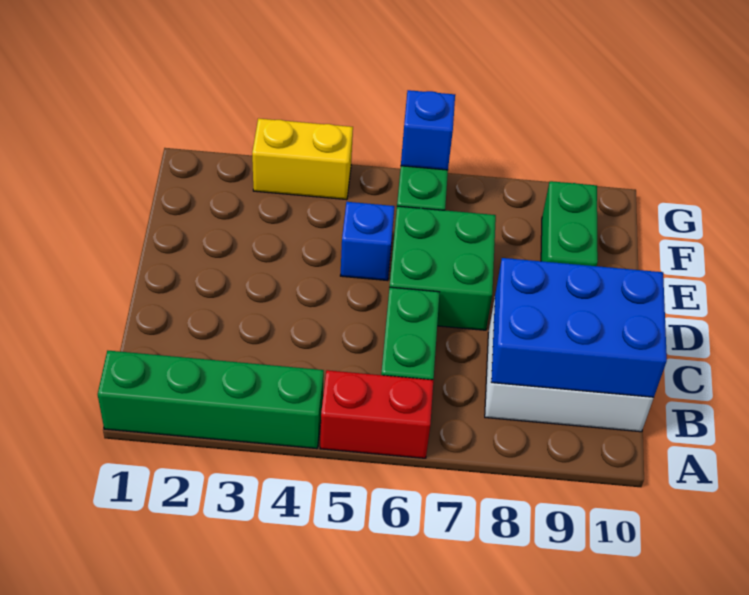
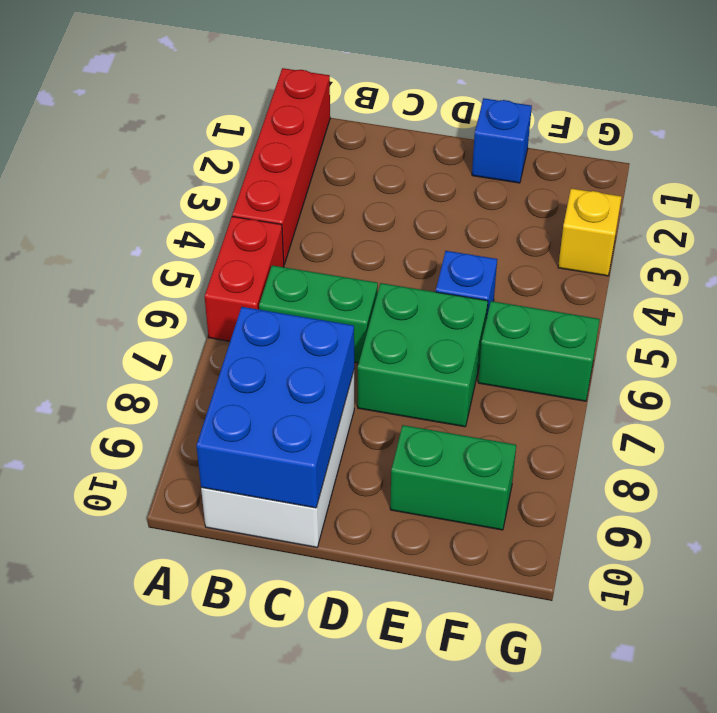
green 1x4 brick [98,351,324,449] -> red 1x4 brick [232,68,330,264]
yellow 1x2 brick [252,118,353,200] -> yellow 1x1 brick [558,188,622,276]
blue 1x1 brick [401,90,455,170] -> blue 1x1 brick moved to [472,98,532,183]

